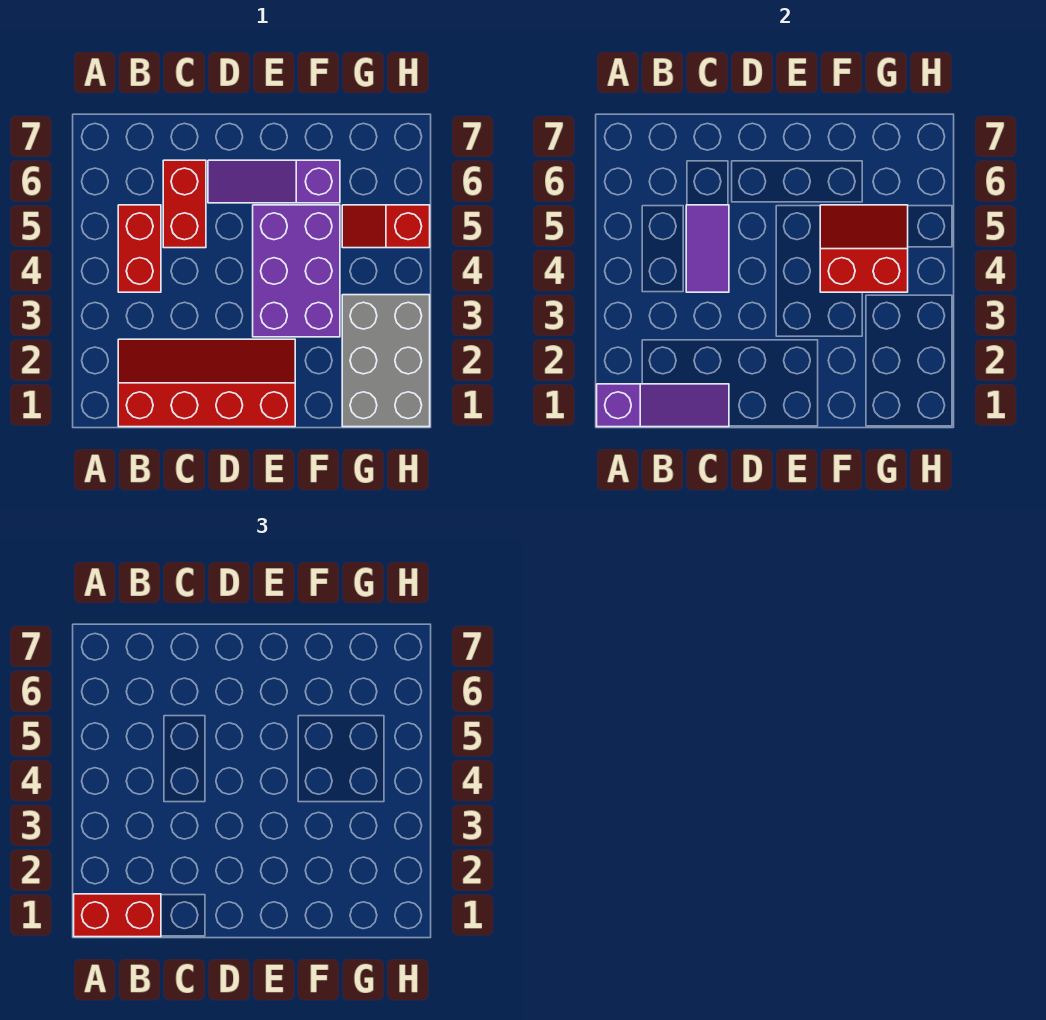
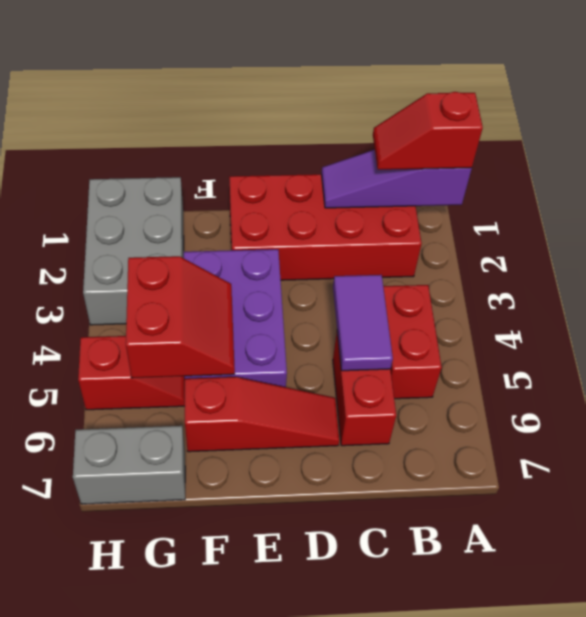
red 1x2 brick [74,894,161,937] -> red 1x2 slope [373,92,483,170]
red 2x4 slope [118,339,295,427] -> red 2x4 brick [229,174,422,280]
purple 1x3 slope [208,160,340,203] -> red 1x3 slope [185,377,339,452]
red 2x2 slope [820,205,908,292] -> red 2x2 slope turned to [126,256,235,378]
none -> grey 1x2 brick [73,426,185,504]

